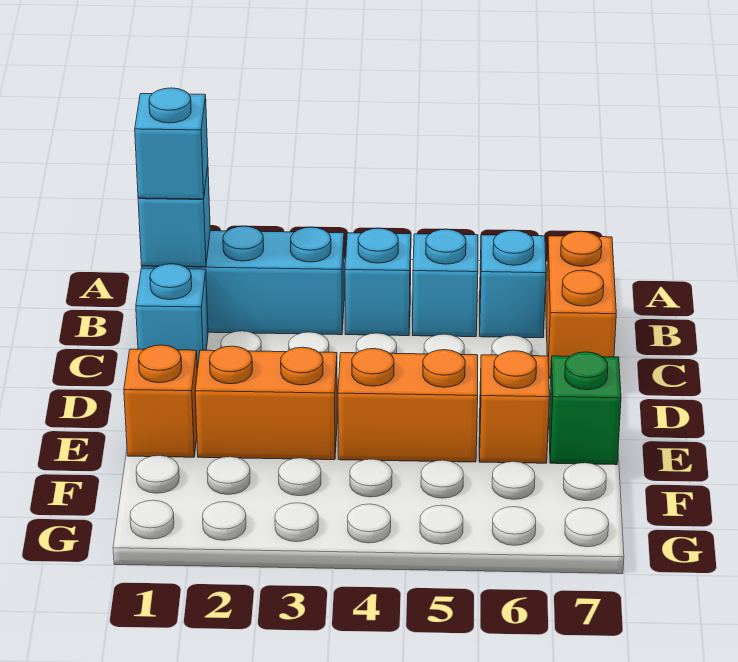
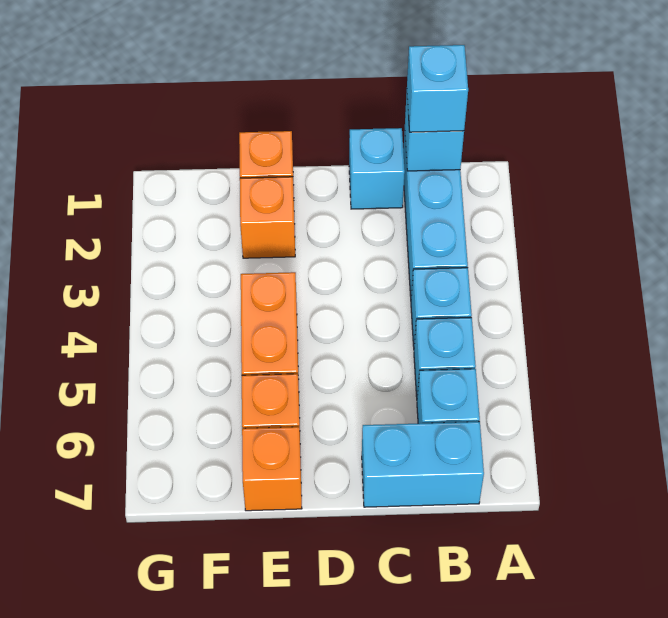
orange 1x2 brick [546,231,616,378] -> cyan 1x2 brick [362,422,484,507]
orange 1x2 brick [195,346,337,460] -> orange 1x1 brick [240,177,295,258]
green 1x1 brick [549,352,621,465] -> orange 1x1 brick [242,427,302,511]

